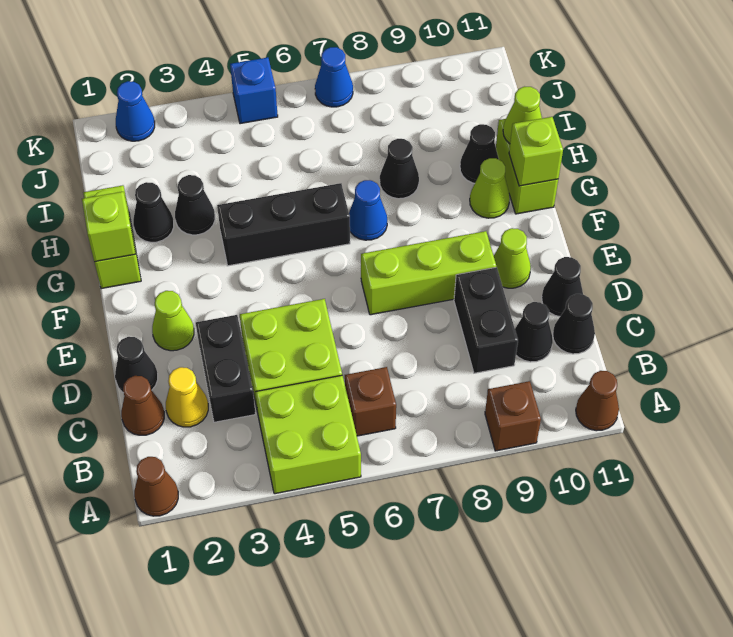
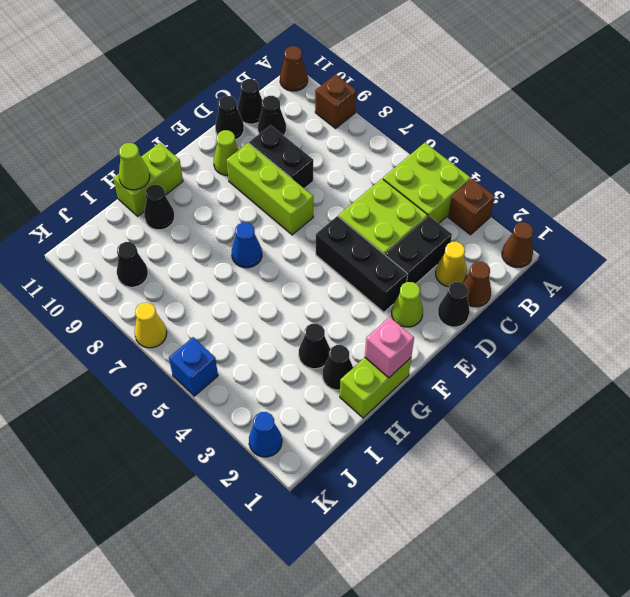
brown 1x1 brick [345,367,396,436] -> brown 1x1 brick moved to [448,179,495,235]
black 1x2 brick [454,267,518,373] -> black 1x2 brick turned to [249,125,313,189]
lime 1x1 brick [82,192,136,262] -> pink 1x1 brick [365,317,414,378]
black 1x3 brick [217,183,350,266] -> black 1x3 brick moved to [316,216,408,312]
lime 1x1 cone [470,158,510,218] -> none
lime 1x1 brick [509,117,563,186] -> none
black 1x1 cone [380,139,419,199] -> black 1x1 cone moved to [117,242,148,287]
blue 1x1 cone [315,47,353,107] -> yellow 1x1 cone [135,303,167,348]

